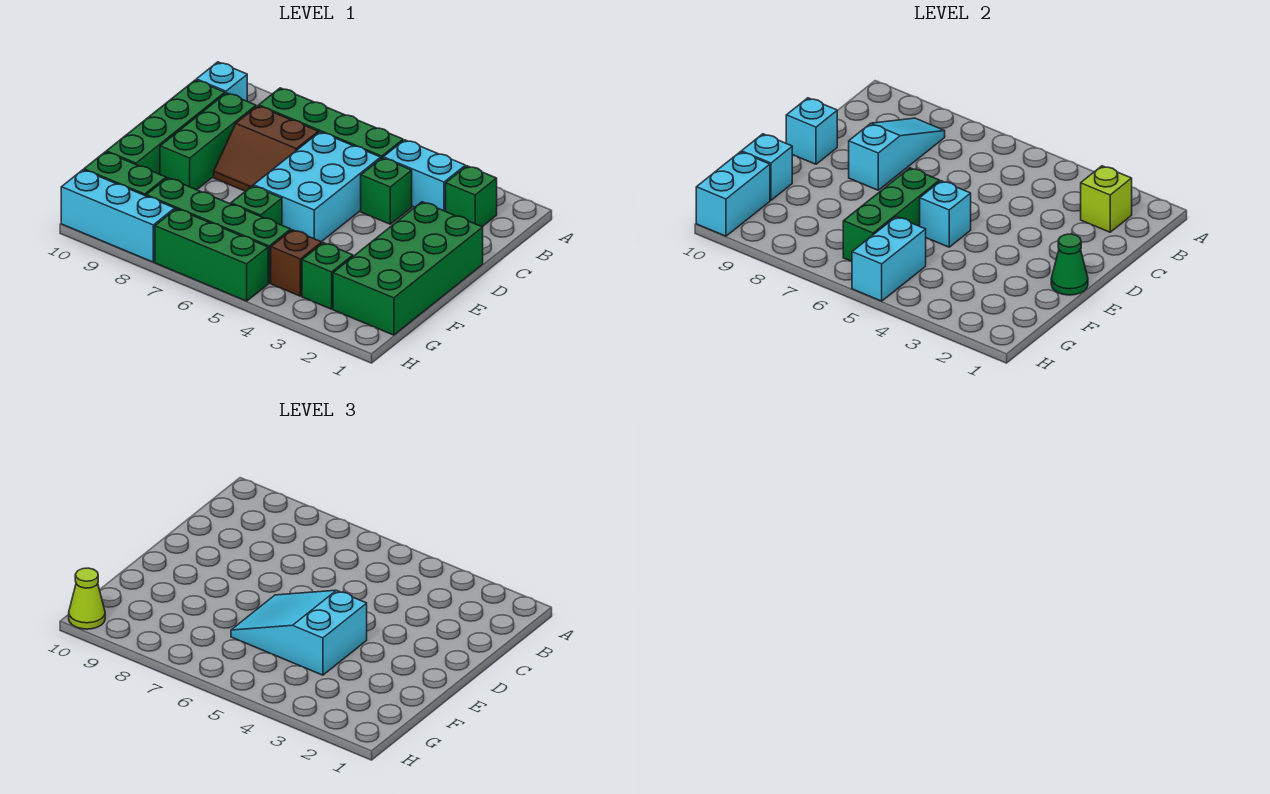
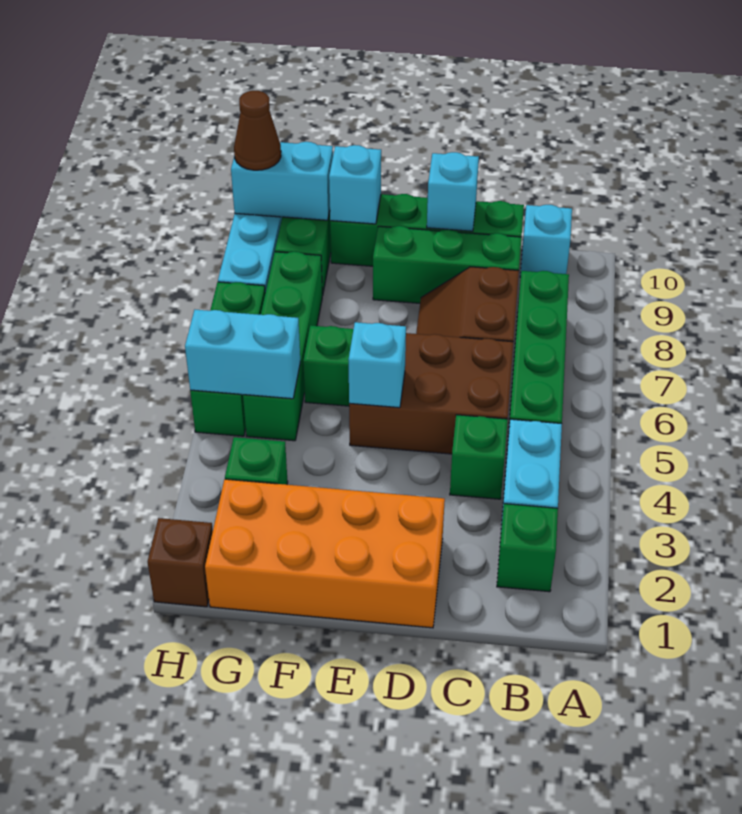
lime 1x1 brick [1081,166,1132,232] -> none
cyan 1x3 slope [849,118,945,190] -> none
cyan 2x3 brick [253,132,381,242] -> brown 2x3 brick [349,333,513,454]
green 2x4 brick [333,202,483,335] -> orange 2x4 brick [205,479,445,628]
green 1x1 cone [1051,234,1088,295] -> none
cyan 2x3 slope [231,590,367,675] -> none
green 1x3 brick [843,168,940,262] -> none
brown 1x1 brick [271,230,322,296] -> brown 1x1 brick moved to [148,518,213,607]
lime 1x1 cone [69,568,105,629] -> brown 1x1 cone [234,91,281,170]

